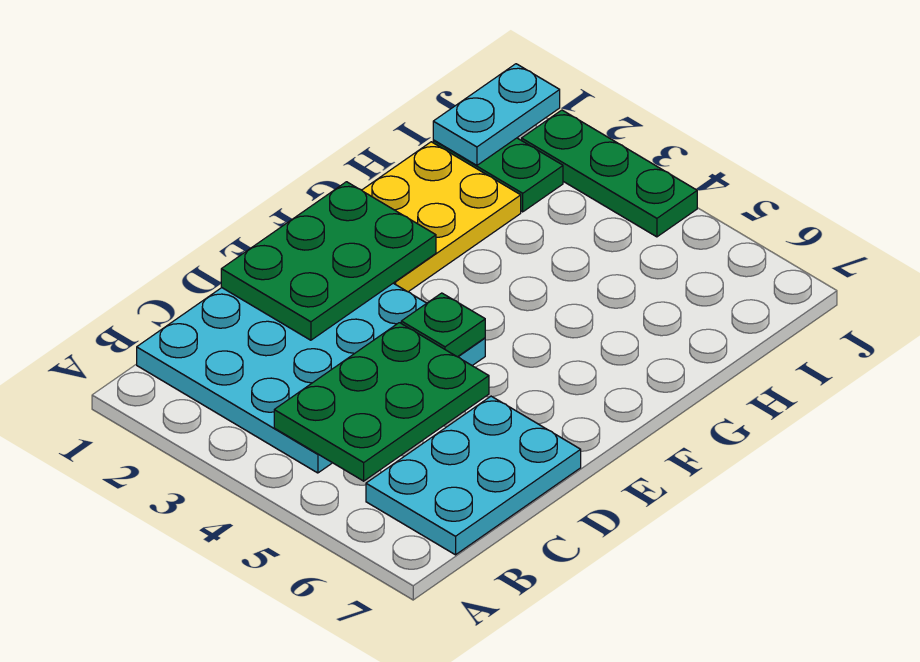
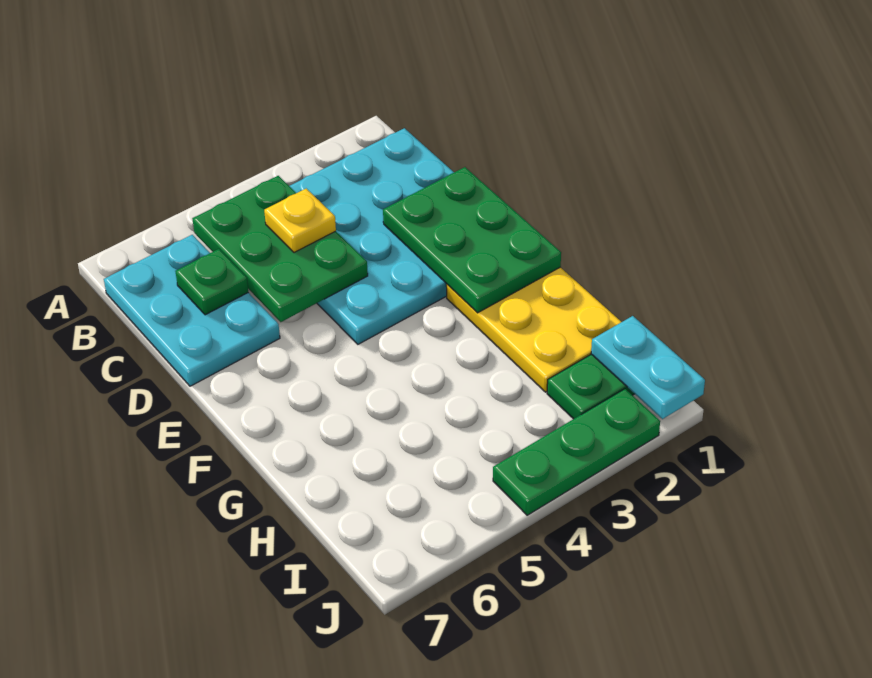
none -> yellow 1x1 plate [264,189,336,253]
green 1x1 plate [401,293,485,357] -> green 1x1 plate moved to [175,249,248,315]

